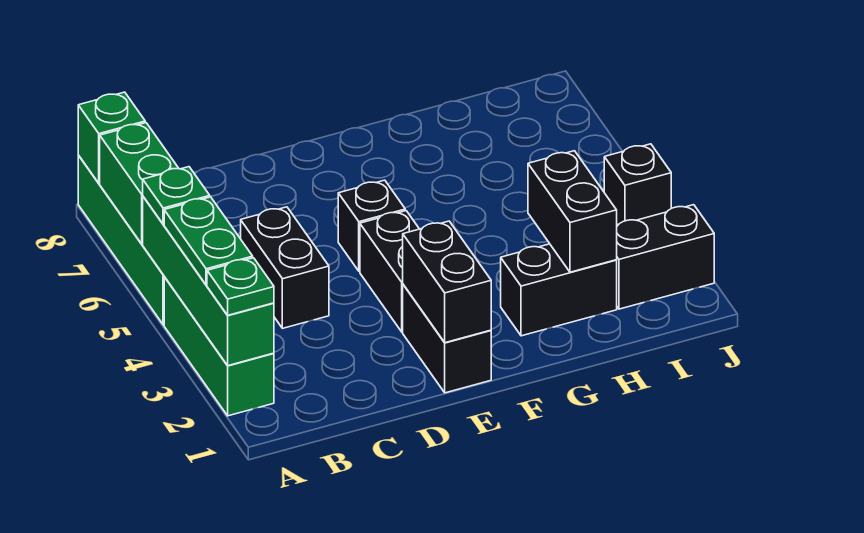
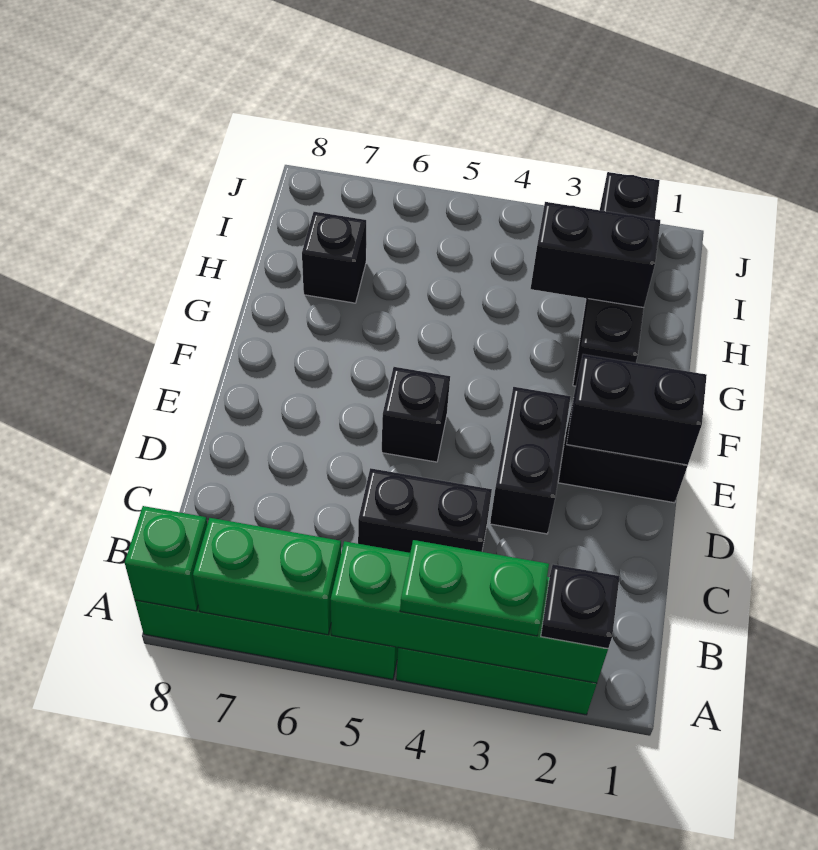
green 1x1 plate [207,258,274,315] -> black 1x1 plate [541,564,620,649]
green 1x1 plate [143,167,210,224] -> none
black 1x2 brick [360,211,419,332] -> black 1x2 brick turned to [490,387,571,534]
black 1x1 brick [604,144,671,225] -> black 1x1 brick moved to [302,212,366,303]

